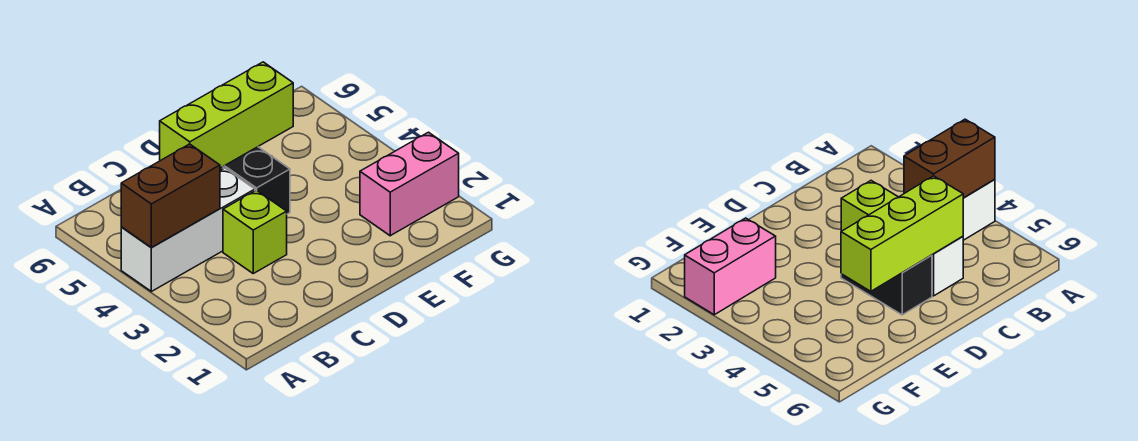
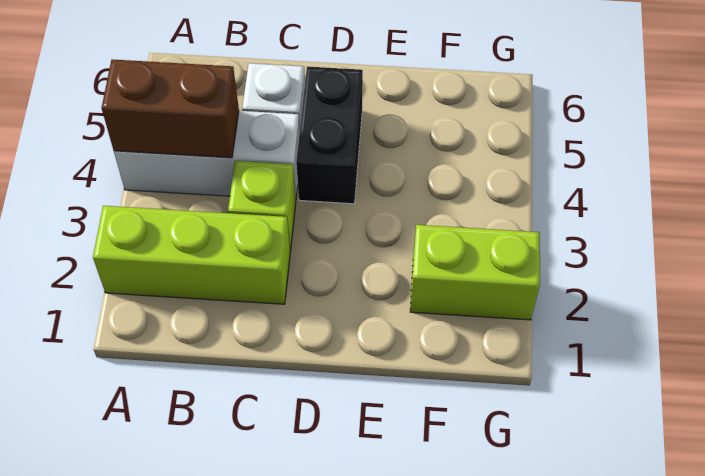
lime 1x3 brick [160,62,293,168] -> lime 1x3 brick moved to [93,206,290,304]
pink 1x2 brick [360,132,459,236] -> lime 1x2 brick [410,225,540,320]

